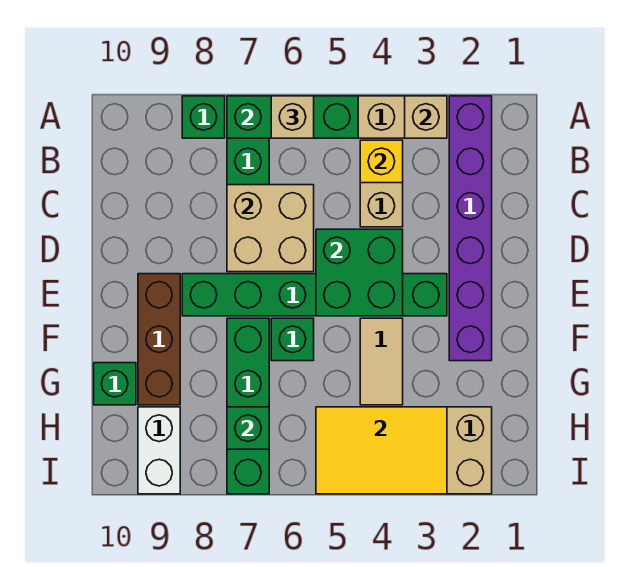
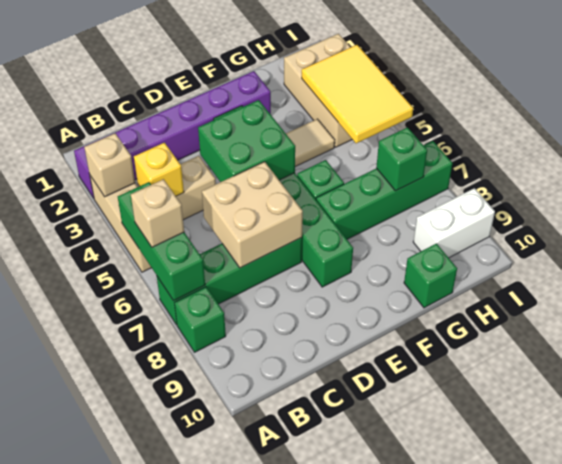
brown 1x3 brick [138,274,180,405] -> none

